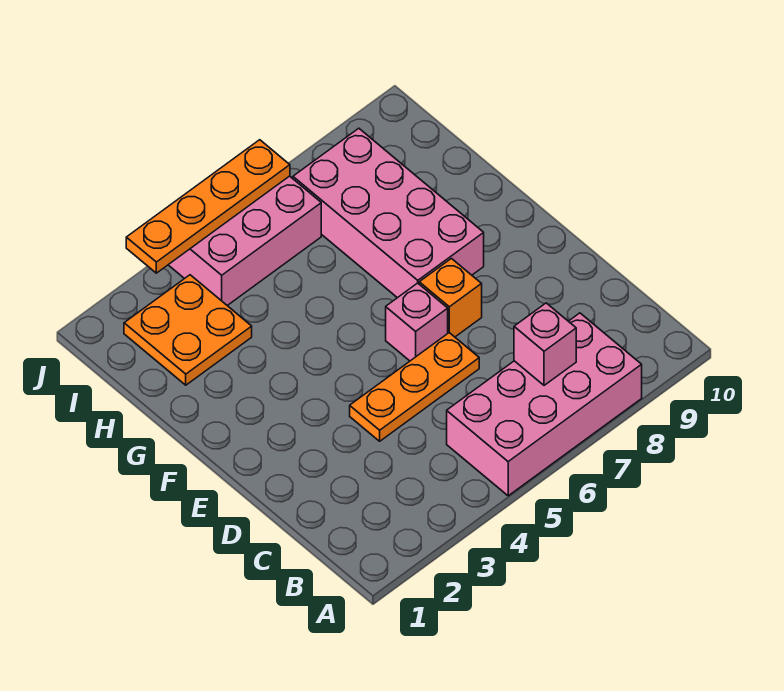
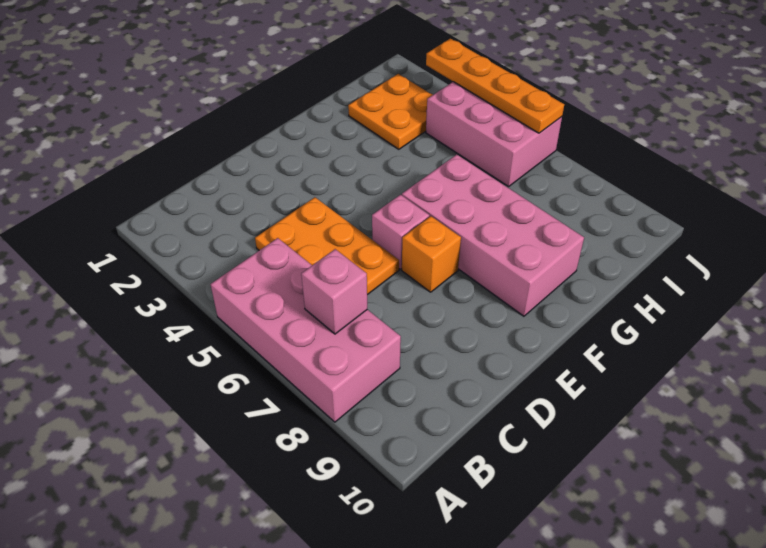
orange 1x3 plate [350,333,479,441] -> orange 2x3 plate [255,197,399,295]
pink 2x4 brick [293,128,484,298] -> pink 2x4 brick turned to [402,155,584,316]

